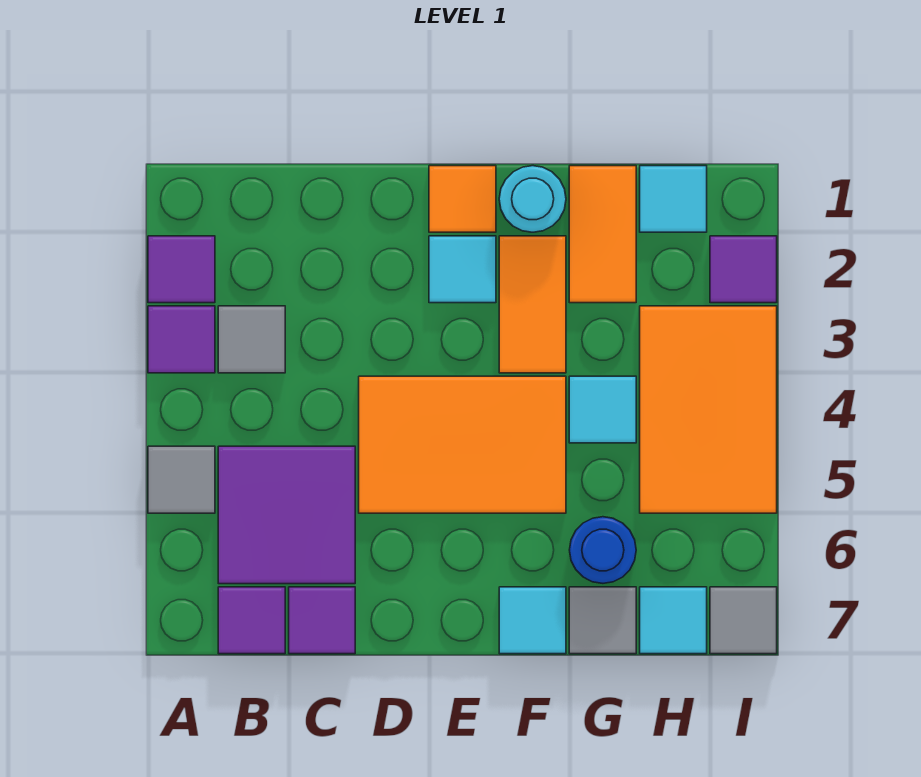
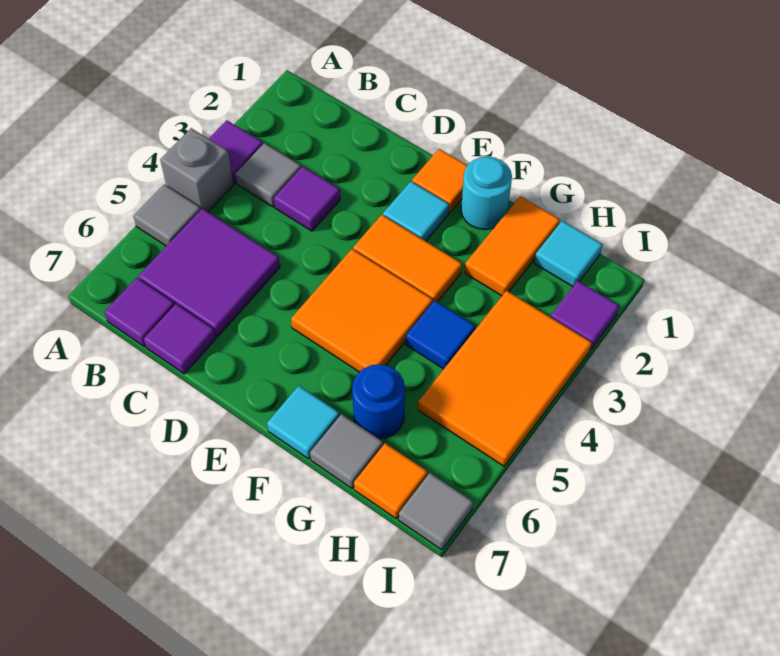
purple 1x1 tile [148,236,215,303] -> purple 1x1 tile moved to [274,167,340,231]
none -> grey 1x1 brick [160,128,234,212]
orange 2x3 tile [359,376,566,513] -> orange 2x2 tile [291,249,433,372]
orange 1x2 tile [499,236,566,373] -> orange 1x2 tile turned to [353,215,462,303]
cyan 1x1 tile [569,376,636,443] -> blue 1x1 tile [406,301,475,369]
cyan 1x1 tile [640,587,707,654] -> orange 1x1 tile [354,443,427,519]

